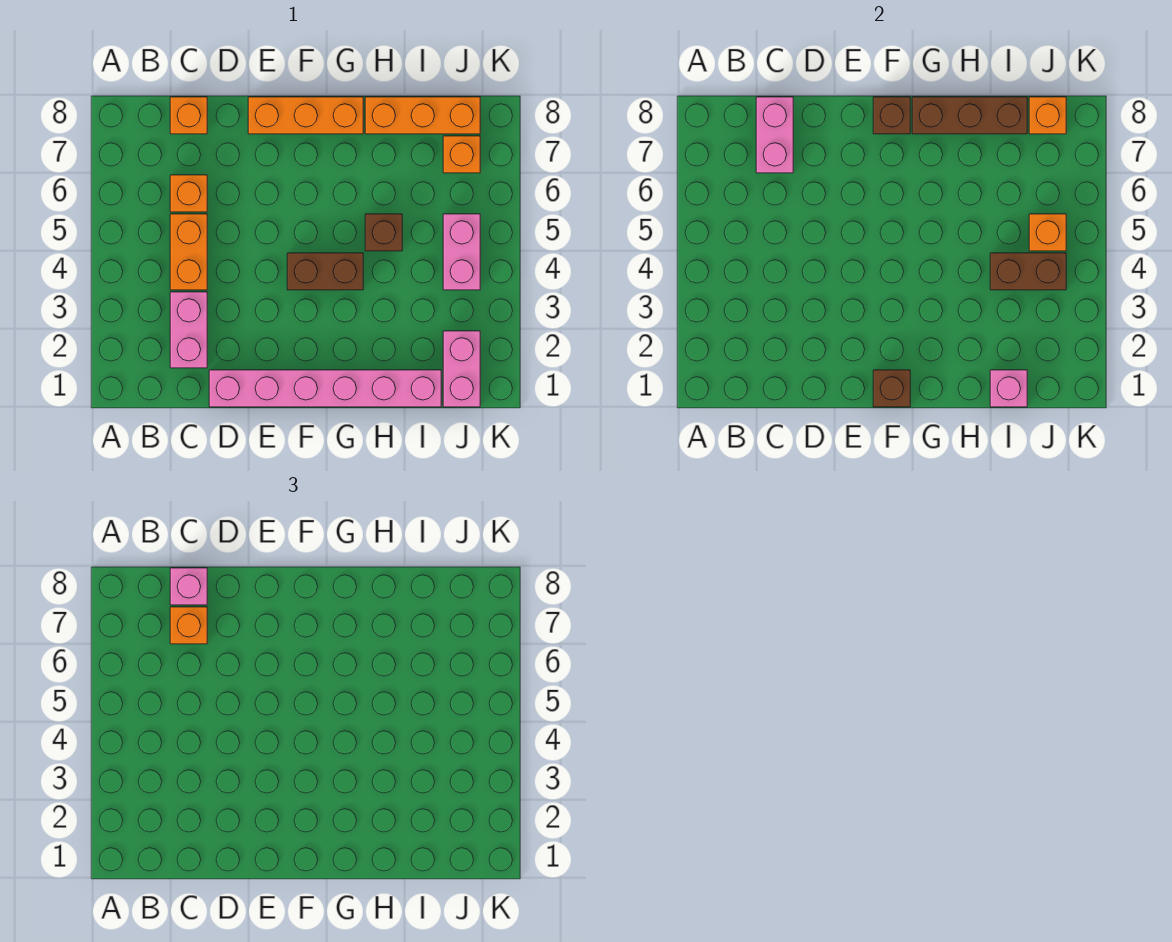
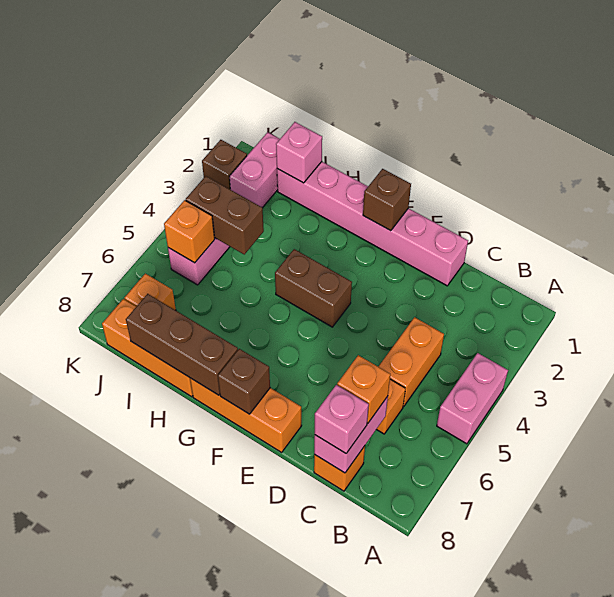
pink 1x2 brick [170,292,207,368] -> pink 1x2 brick moved to [437,353,508,444]
brown 1x1 brick [365,214,402,251] -> brown 1x1 brick moved to [202,140,247,190]
orange 1x1 brick [1029,97,1066,134] -> none

